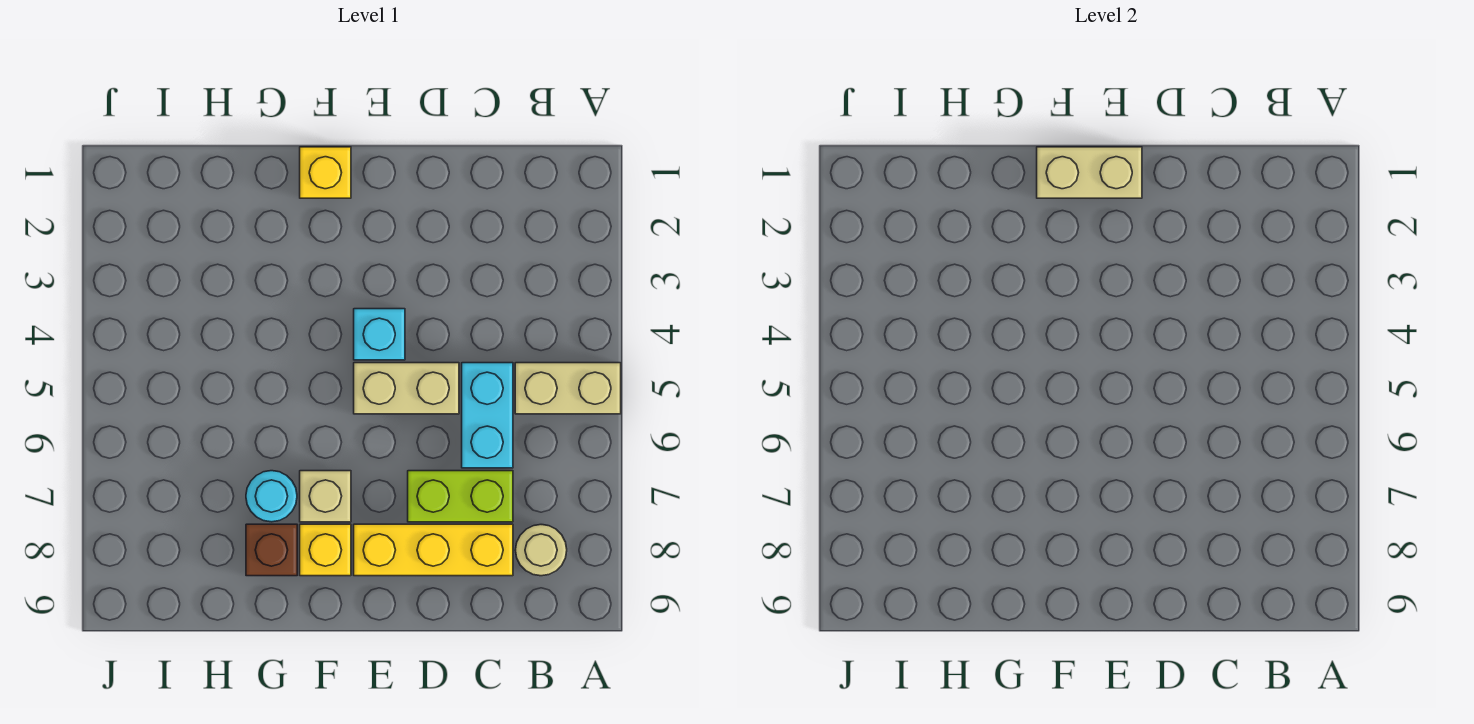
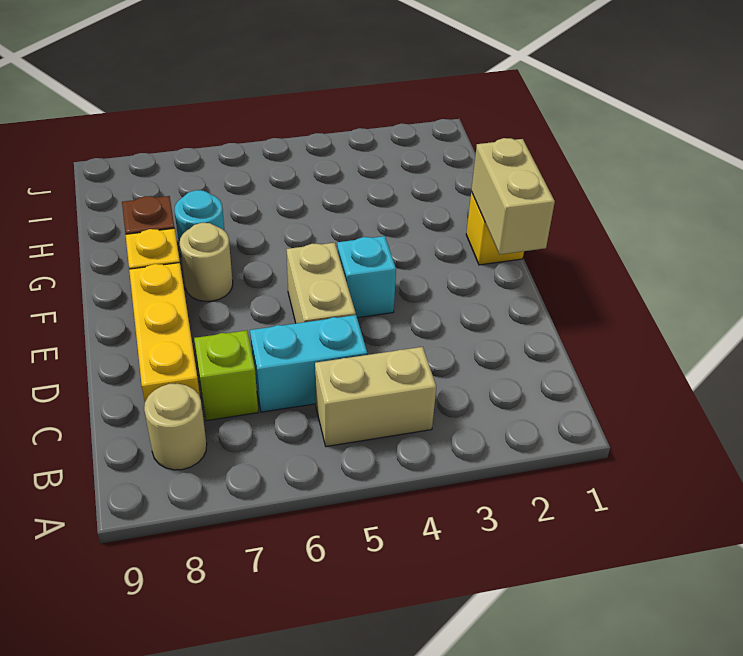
tan 1x2 brick [515,363,621,414] -> tan 1x2 brick turned to [315,347,436,447]
lime 1x2 brick [408,471,513,522] -> lime 1x1 brick [194,330,258,421]
tan 1x1 brick [300,471,351,522] -> tan 1x1 round brick [180,223,233,301]

